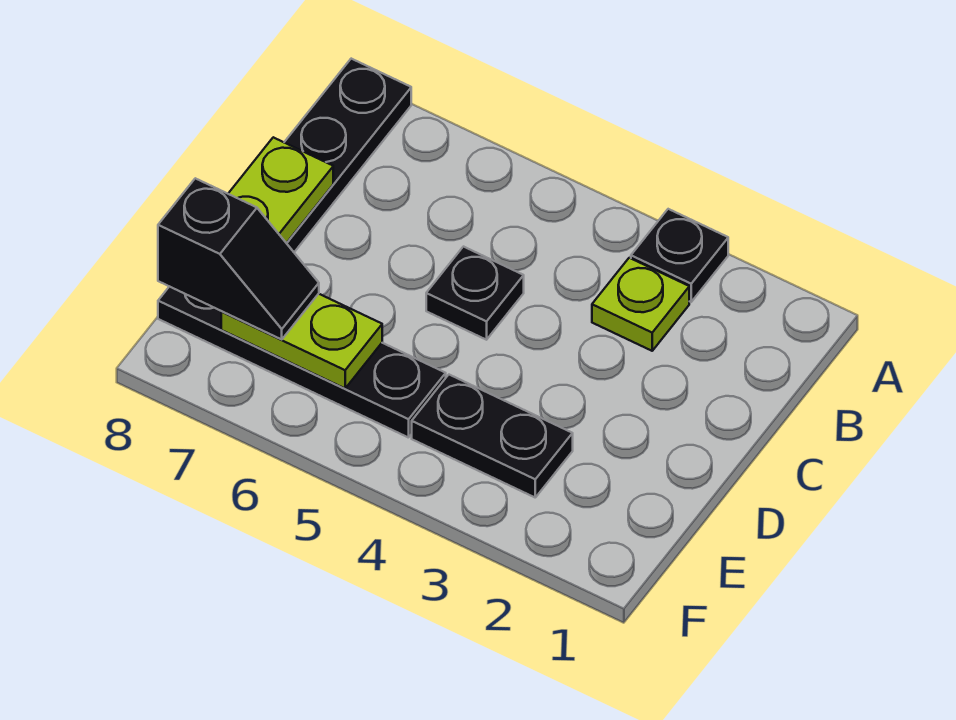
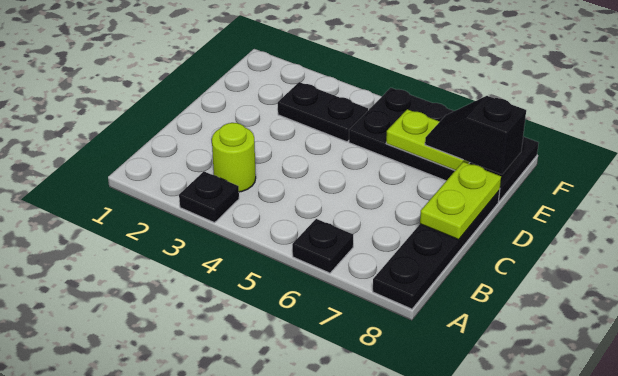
lime 1x1 plate [592,258,689,351] -> lime 1x1 round brick [212,123,256,192]
black 1x1 plate [426,247,524,340] -> black 1x1 plate moved to [292,219,353,273]
black 1x4 plate [158,286,446,438] -> black 2x4 plate [349,88,539,202]

